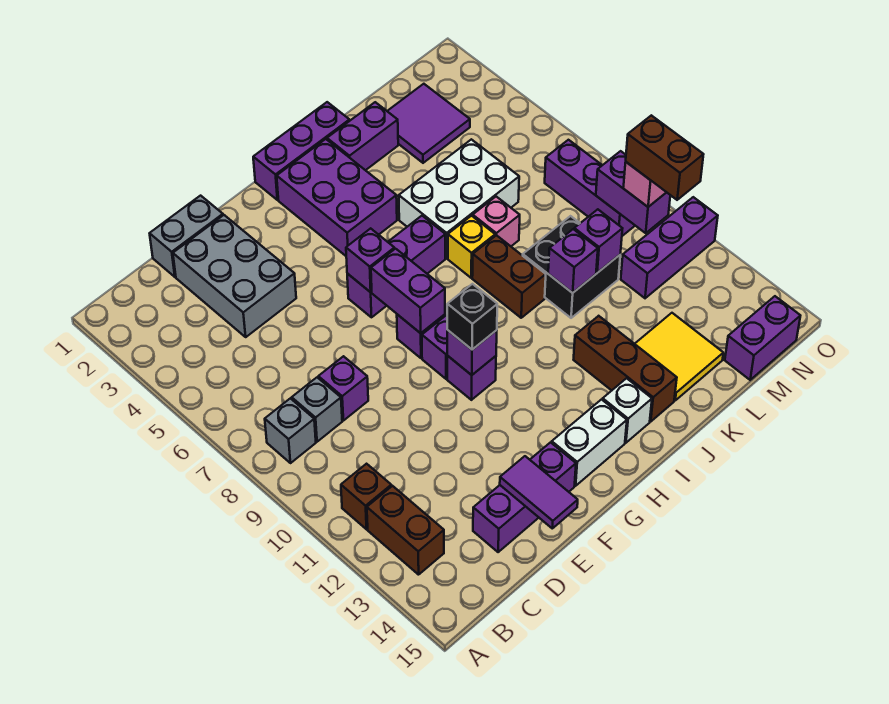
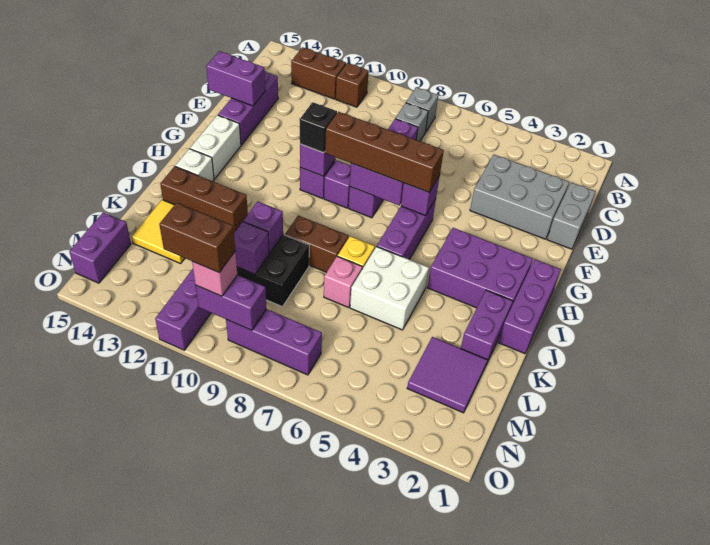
purple 1x2 tile [500,456,578,528] -> purple 1x2 brick [206,51,265,106]
none -> brown 1x4 brick [325,112,444,192]
white 2x3 brick [399,139,519,258] -> white 2x2 brick [350,246,429,330]

